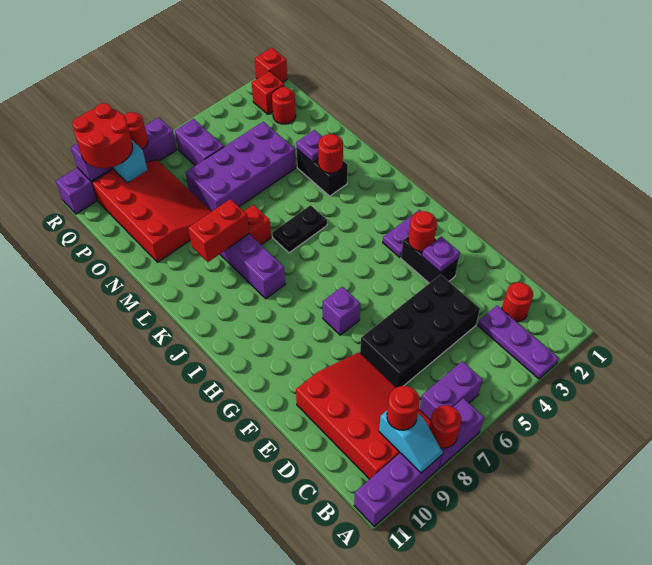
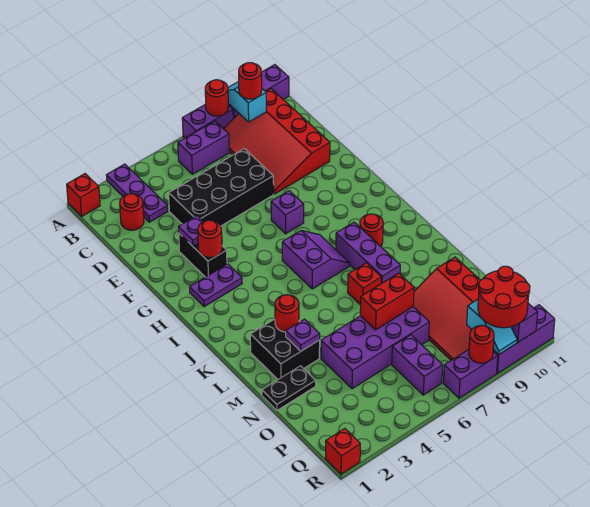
none -> purple 2x2 slope [282,231,350,289]
black 1x2 plate [272,205,327,253] -> black 1x2 plate moved to [262,366,316,410]
black 1x2 brick [297,149,348,196] -> black 2x2 brick [250,319,320,379]
red 1x2 brick [188,199,249,262] -> red 1x2 brick moved to [360,273,414,330]
red 1x1 round brick [272,87,296,124] -> red 1x1 round brick moved to [360,214,383,246]
red 1x1 brick [252,71,284,114] -> red 1x1 brick moved to [67,174,100,216]

